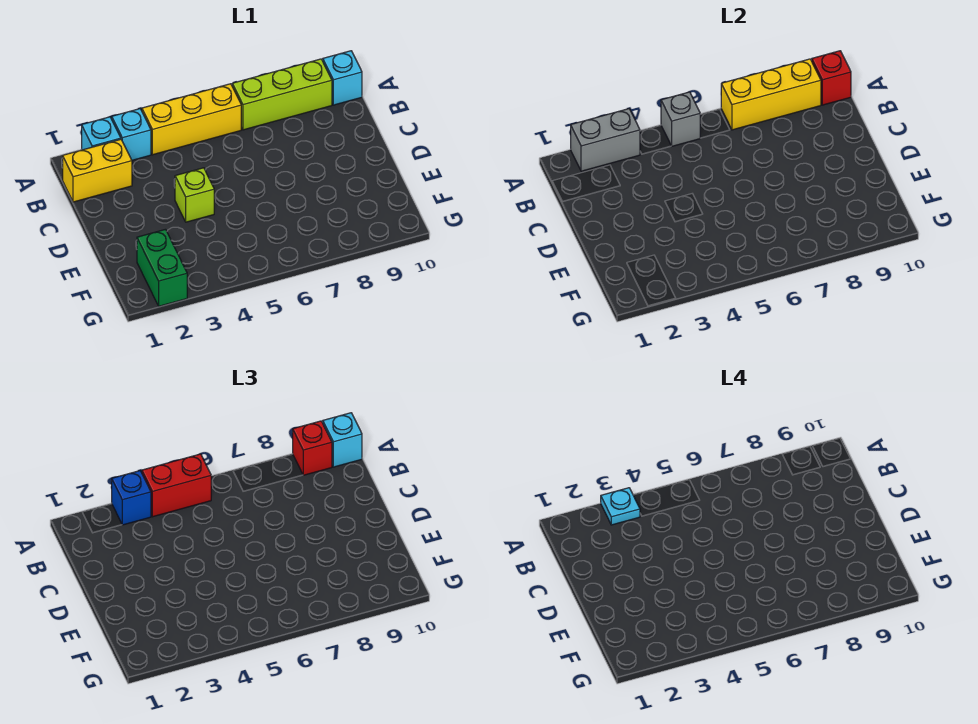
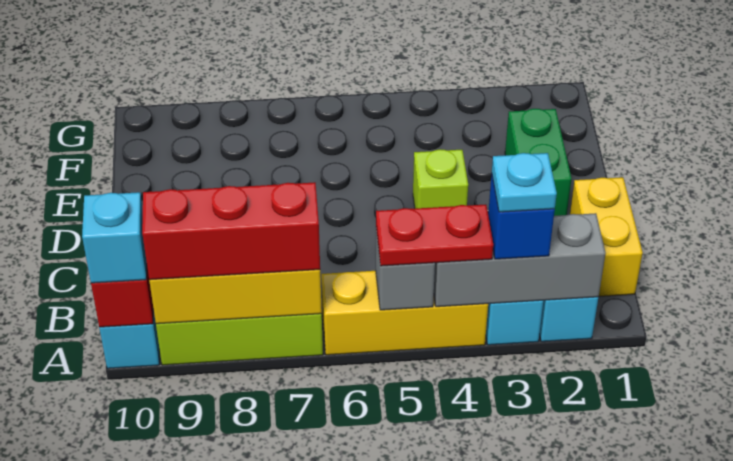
grey 1x2 brick [571,109,640,171] -> grey 1x3 brick [434,213,606,307]
red 1x2 brick [142,454,211,517] -> red 1x2 plate [376,204,493,266]
red 1x1 brick [293,421,332,475] -> red 1x3 brick [142,182,320,280]
yellow 1x2 brick [63,139,132,202] -> yellow 1x2 brick turned to [570,177,643,297]
green 1x2 brick [137,229,187,306] -> green 1x2 brick moved to [505,109,572,216]

